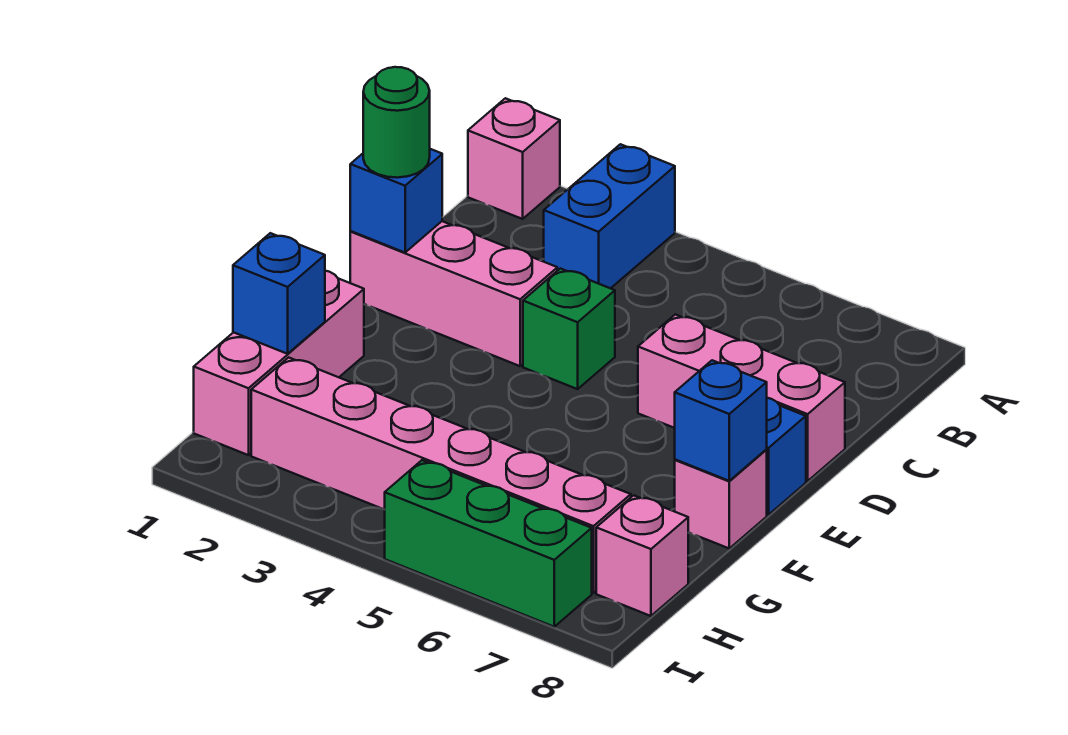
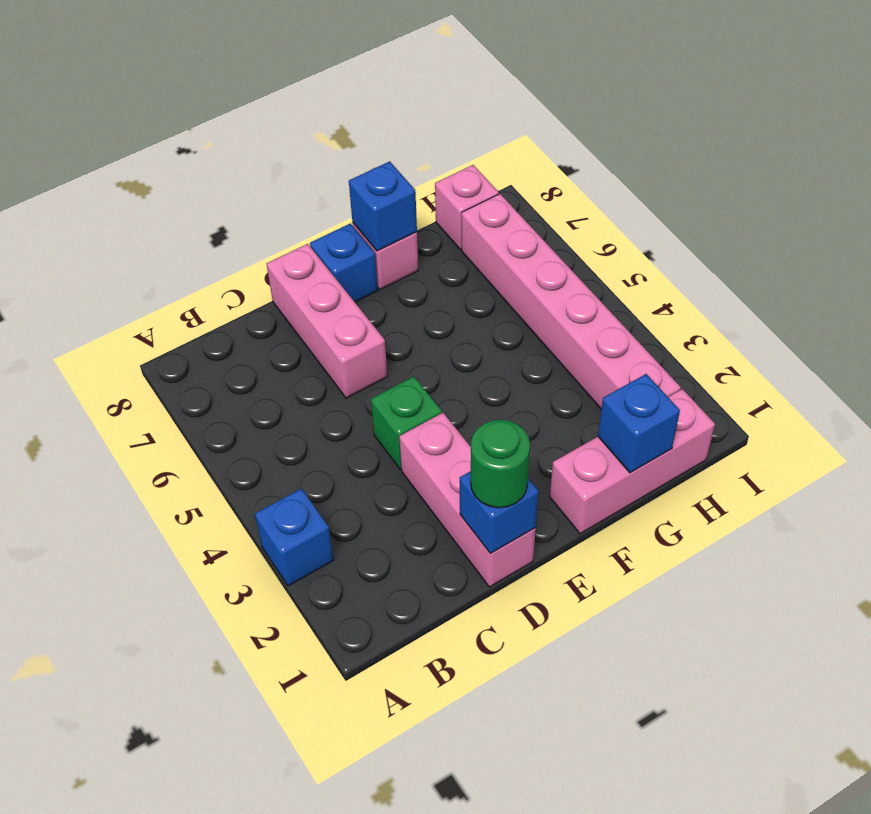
pink 1x1 brick [468,98,560,219] -> none
blue 1x2 brick [544,144,675,288] -> blue 1x1 brick [255,488,334,586]
green 1x3 brick [385,460,592,627] -> none

